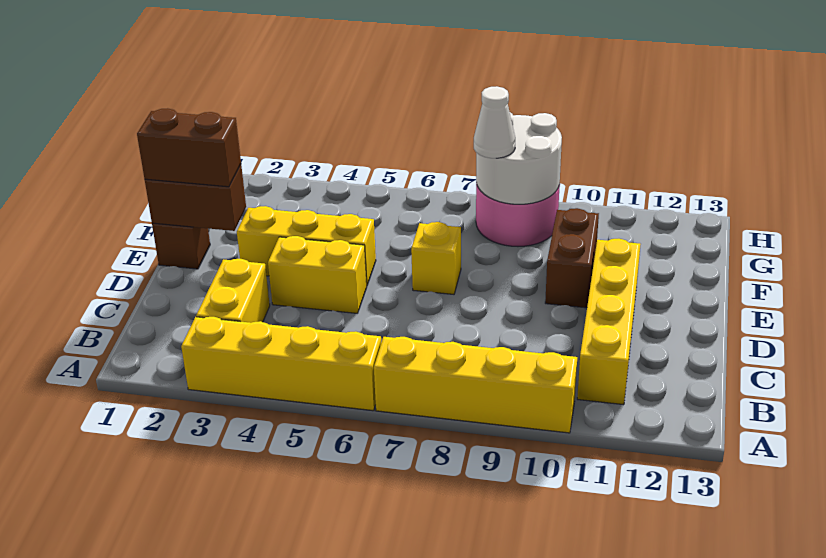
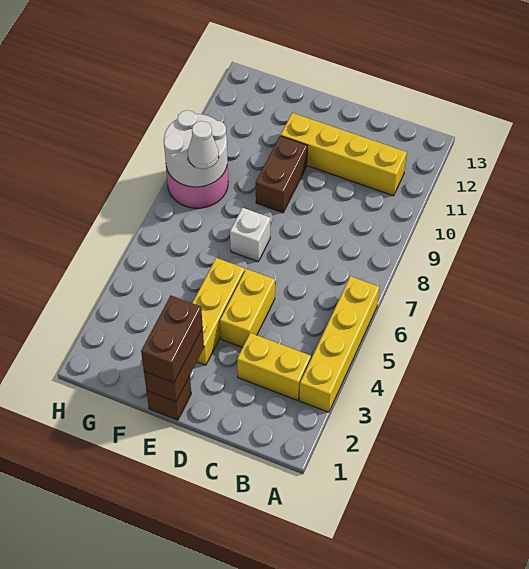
yellow 1x4 brick [374,337,577,433] -> none
yellow 1x1 brick [411,222,461,294] -> white 1x1 brick [230,208,271,262]
brown 1x2 brick [545,208,599,308] -> brown 1x2 brick turned to [256,136,307,213]

